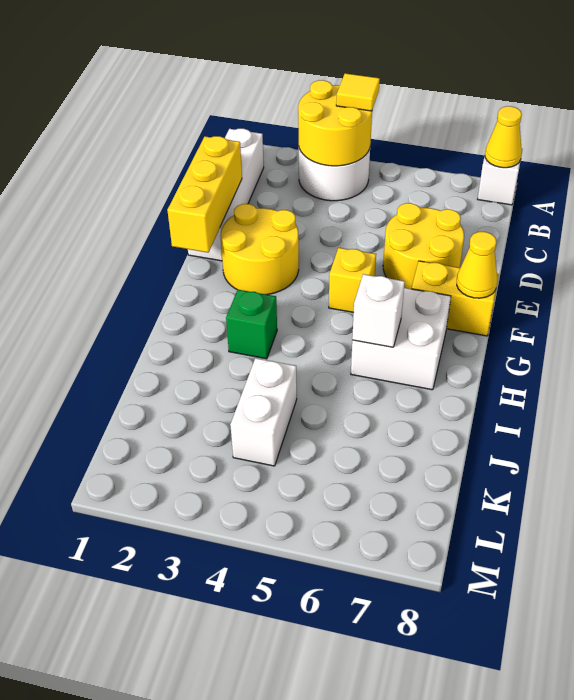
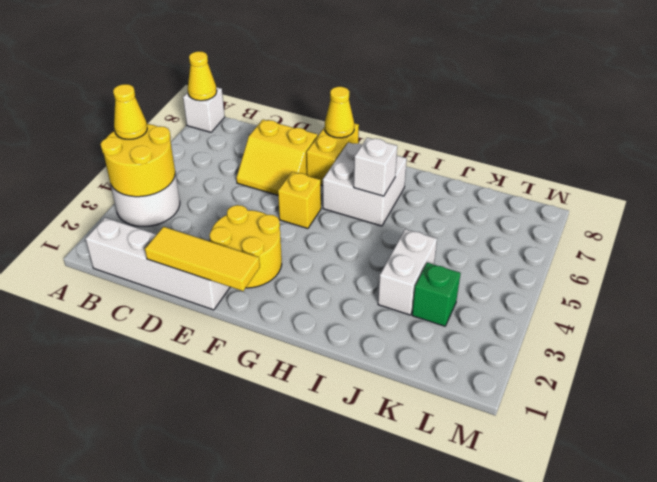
yellow 1x1 tile [336,73,380,111] -> yellow 1x1 cone [113,84,147,139]
yellow 1x3 brick [167,136,242,253] -> yellow 1x3 tile [145,227,260,291]
yellow 2x2 round brick [383,203,464,289] -> yellow 2x2 slope [236,120,318,195]
green 1x1 brick [226,290,277,359] -> green 1x1 brick moved to [412,263,461,326]
white 1x2 brick [230,358,297,466] -> white 1x2 brick turned to [378,229,437,315]

